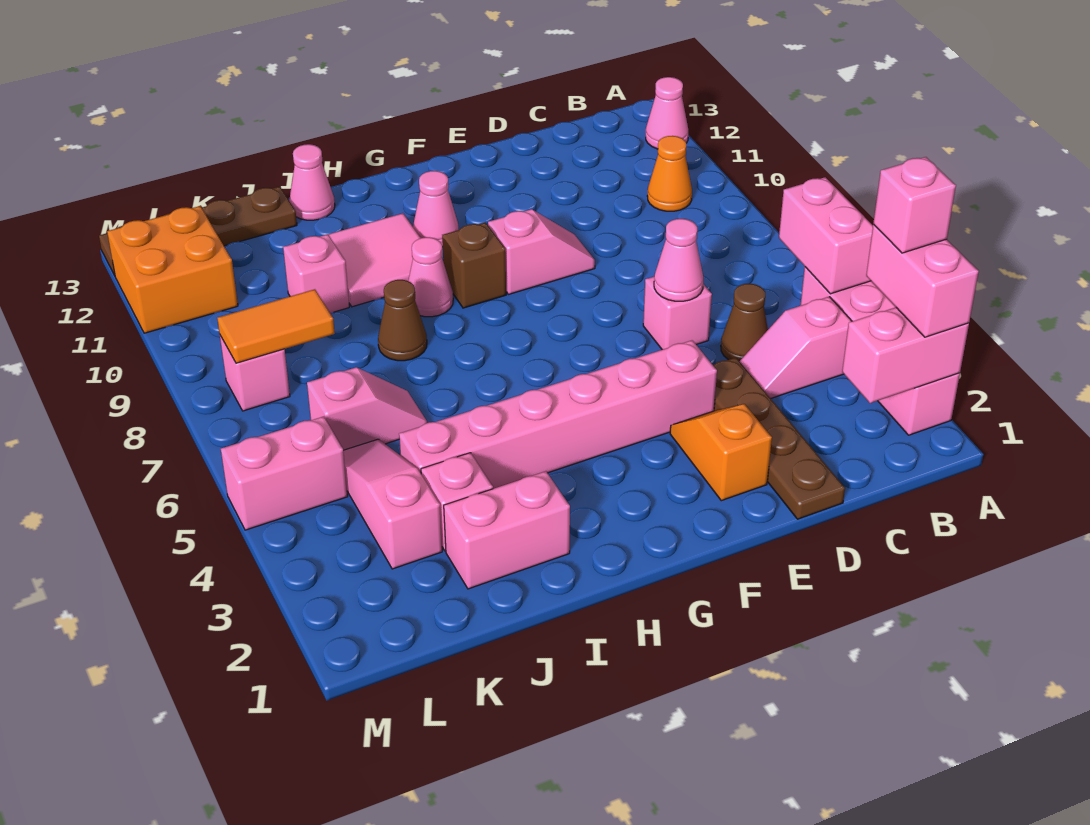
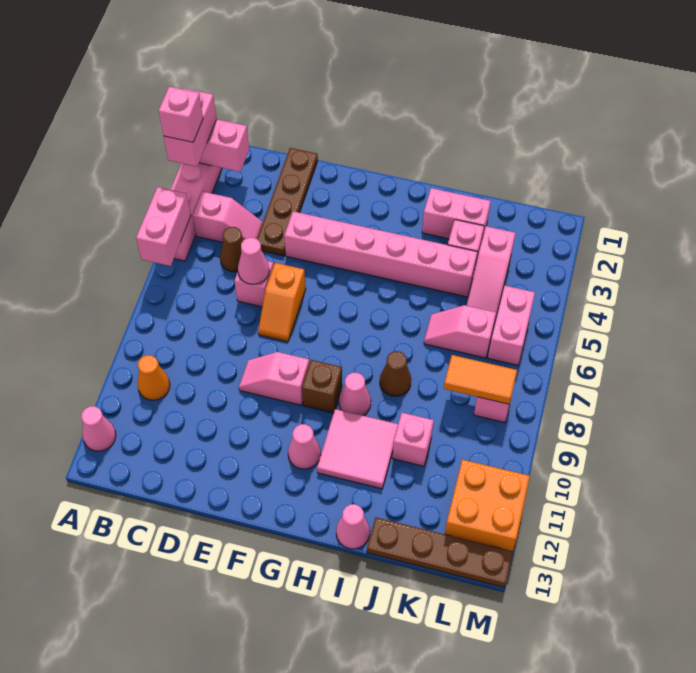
orange 1x2 slope [670,404,772,501] -> orange 1x2 slope moved to [258,263,306,342]
pink 1x2 brick [221,417,348,530] -> pink 1x2 brick turned to [488,286,535,365]

